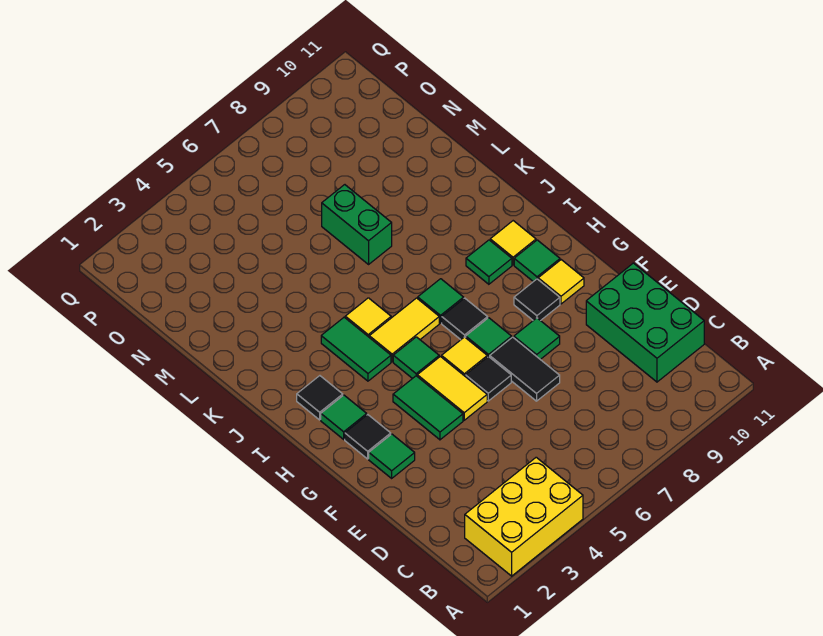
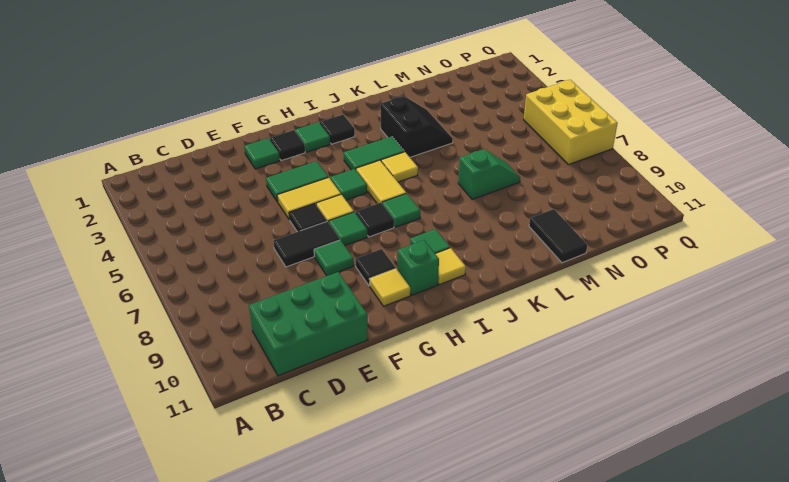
yellow 2x3 brick [465,457,583,576] -> yellow 2x3 brick moved to [524,80,618,165]
green 1x1 tile [514,240,560,282] -> green 1x1 brick [398,240,439,295]
none -> black 2x2 slope [380,96,453,157]
green 1x2 brick [322,185,392,264] -> green 1x2 slope [458,149,520,199]
none -> black 1x2 tile [529,209,587,263]

